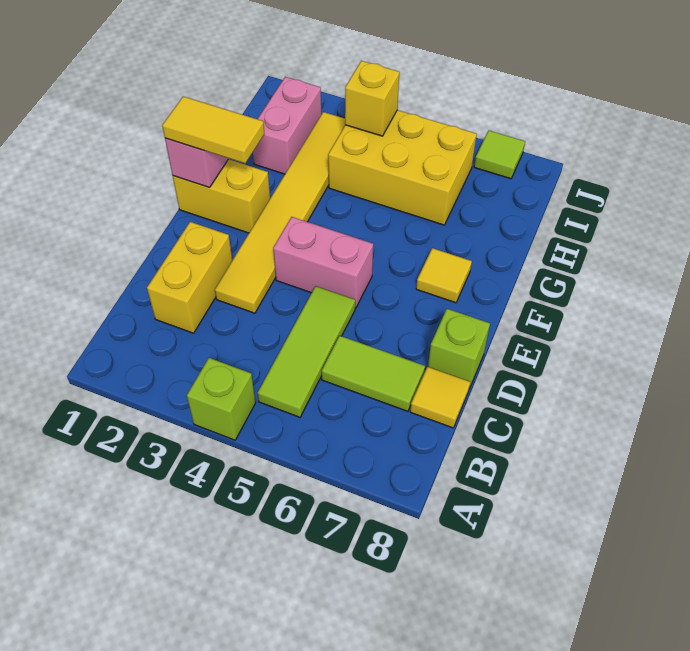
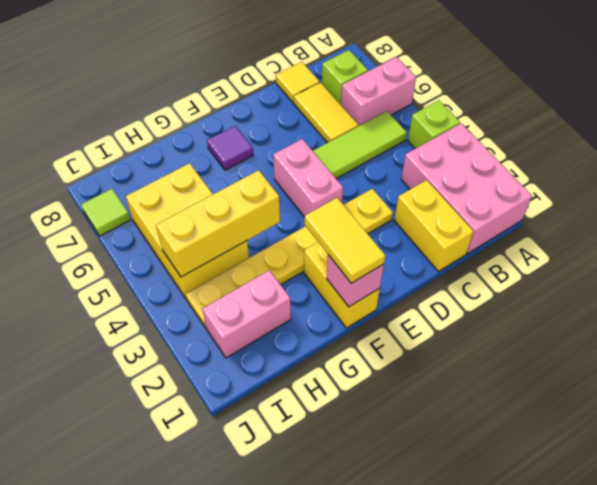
none -> pink 2x3 brick [401,123,532,254]
none -> pink 1x2 brick [341,57,416,126]
yellow 1x2 brick [147,222,232,333] -> yellow 1x2 brick turned to [394,180,474,272]
lime 1x2 tile [322,336,425,411] -> yellow 1x2 tile [294,82,358,143]
yellow 1x6 tile [215,112,345,313] -> yellow 1x6 plate [186,189,393,328]
lime 1x1 brick [428,309,490,389] -> lime 1x1 brick moved to [322,50,368,105]
yellow 1x1 tile [416,248,472,303] -> purple 1x1 tile [207,126,253,170]
yellow 1x1 brick [345,61,400,136] -> yellow 1x3 brick [156,170,280,277]

